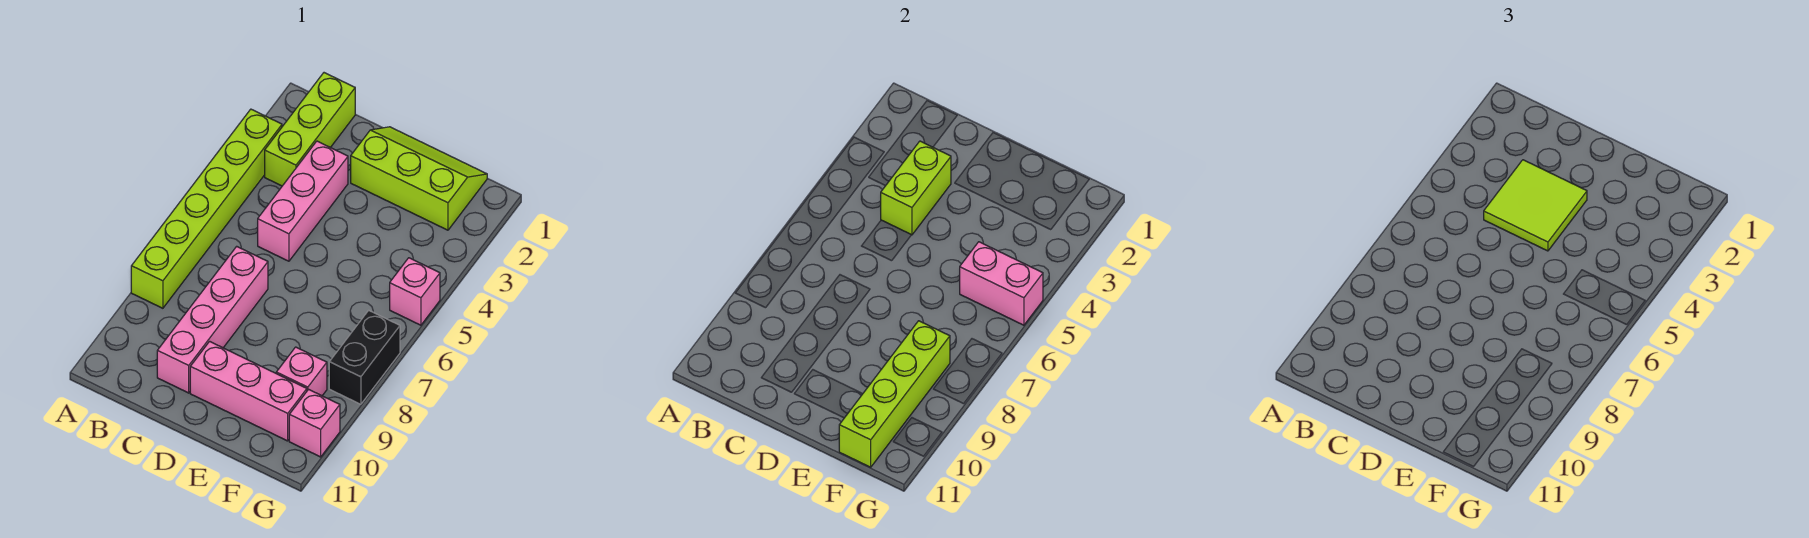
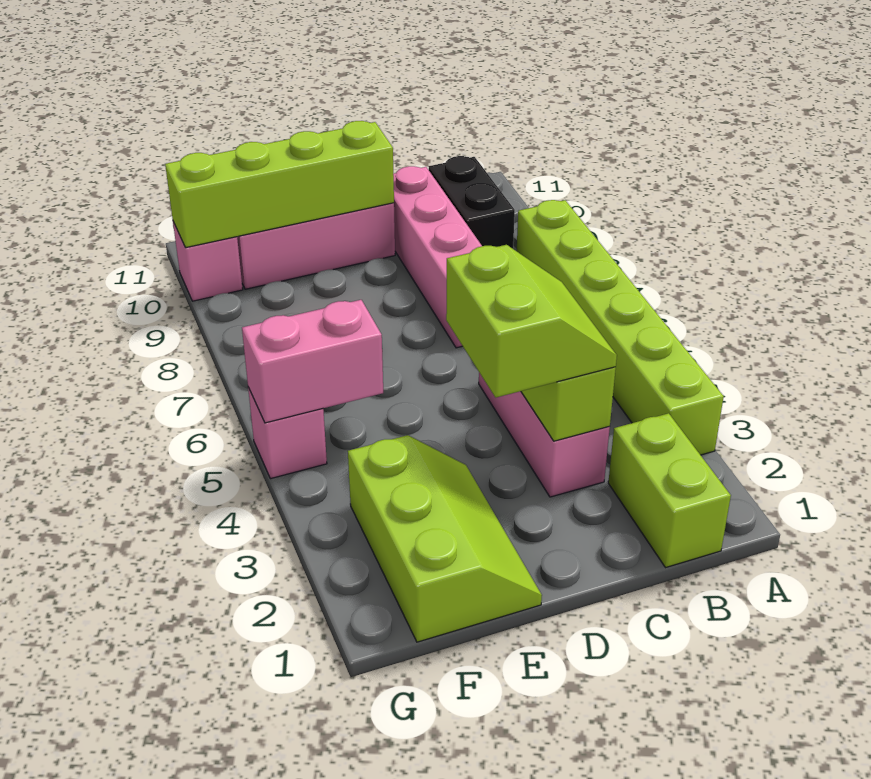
lime 1x3 brick [265,73,355,186] -> lime 1x2 brick [608,413,731,567]
lime 2x2 tile [1484,160,1587,251] -> lime 2x2 slope [446,245,617,398]
lime 2x3 slope [351,127,487,230] -> lime 2x3 slope turned to [348,435,542,642]
lime 1x4 brick [839,321,950,467] -> lime 1x4 brick turned to [165,121,394,248]
pink 1x1 brick [276,347,327,396] -> none
black 1x2 brick [329,310,400,404] -> black 1x2 brick moved to [429,156,515,249]

